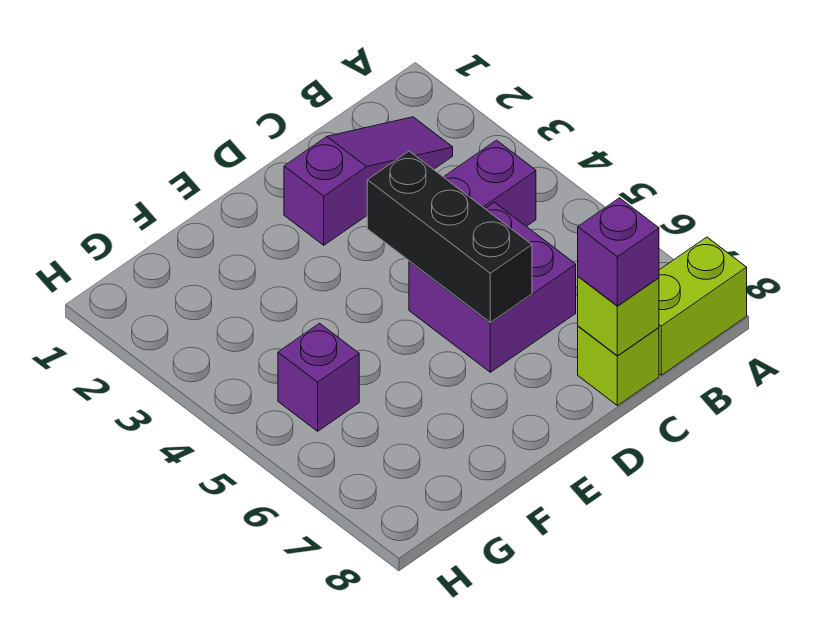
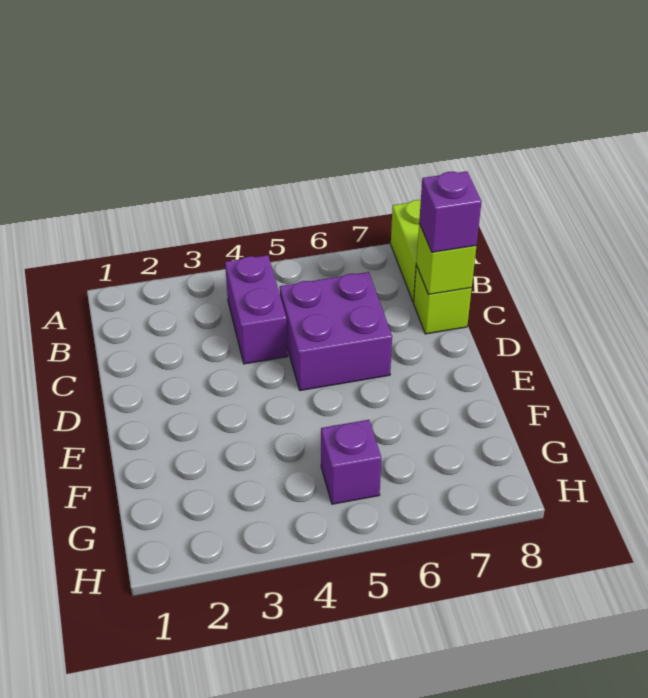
purple 1x3 slope [284,117,453,245] -> none
black 1x3 brick [367,151,532,322] -> none

